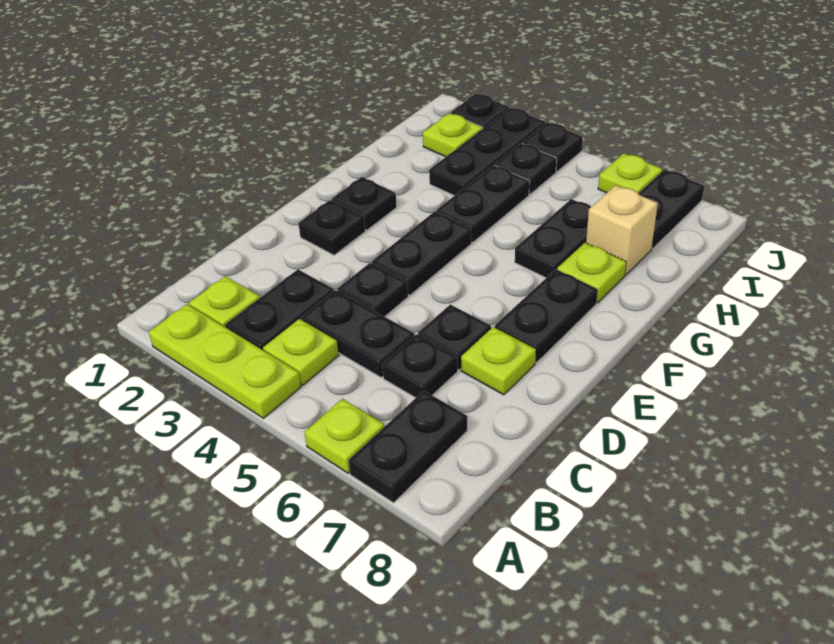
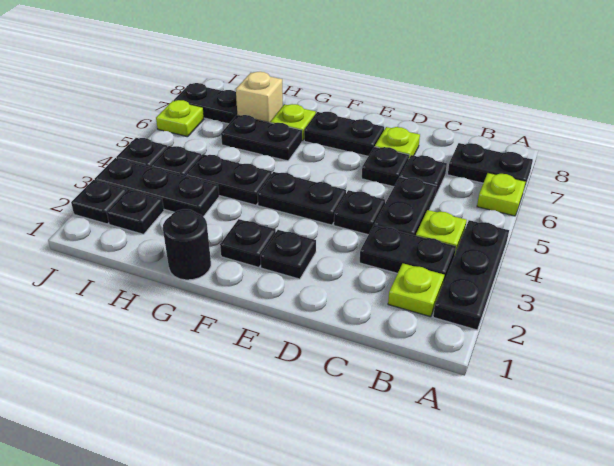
lime 1x3 plate [149,304,301,418] -> black 1x3 plate [433,220,509,330]
none -> black 1x1 round brick [163,209,211,280]
lime 1x1 plate [423,113,483,157] -> black 1x1 plate [107,189,164,234]

